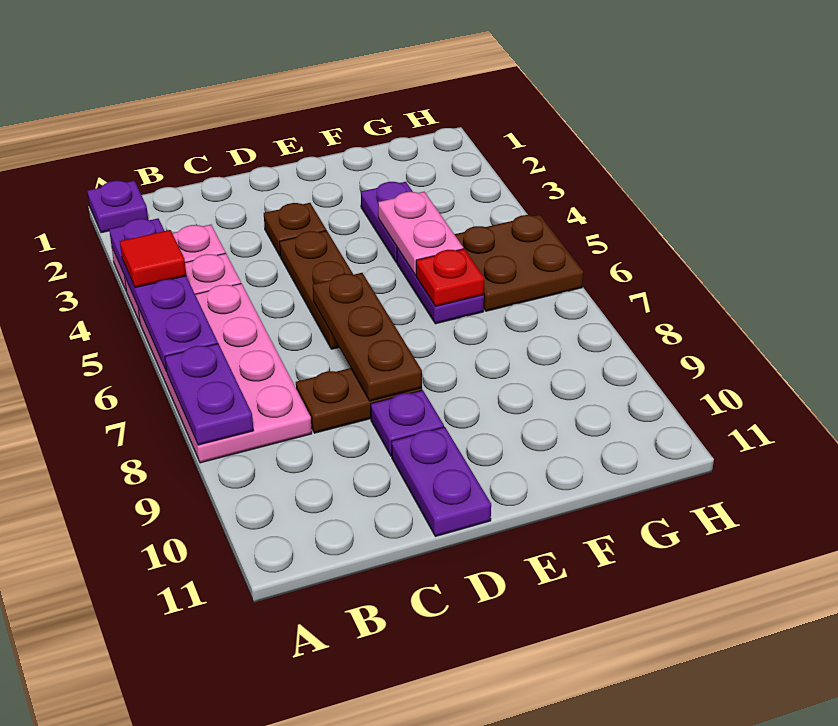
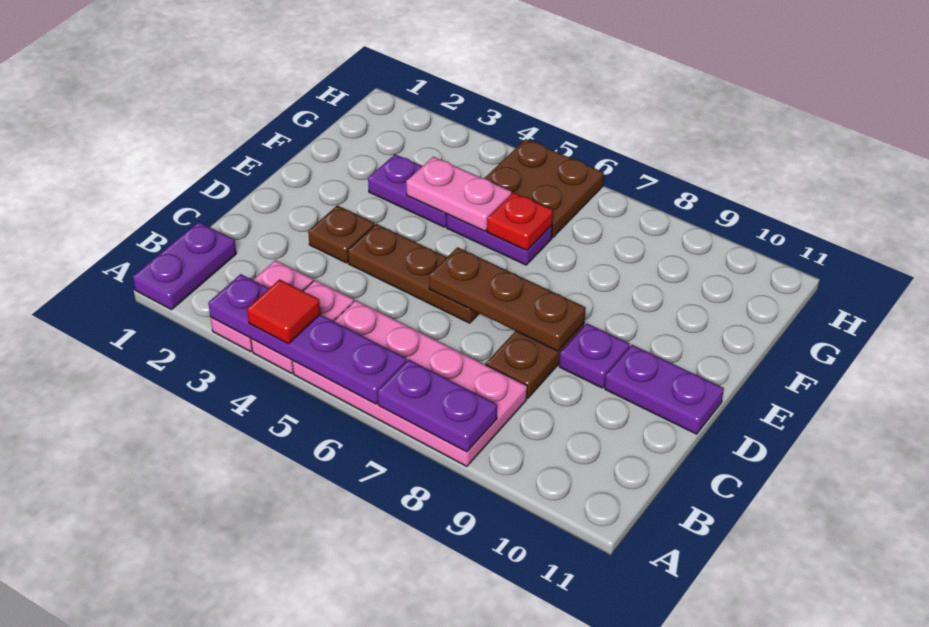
purple 1x1 plate [87,181,148,233] -> purple 1x2 plate [133,222,236,310]

